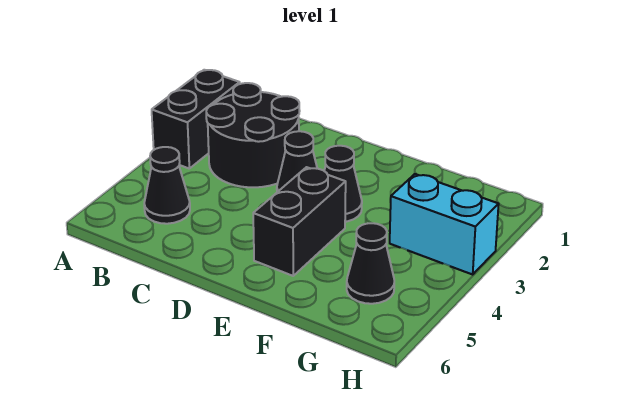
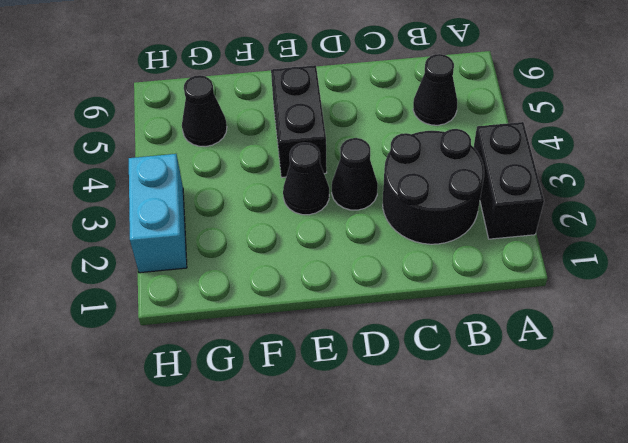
cyan 1x2 brick [390,174,499,274] -> cyan 1x2 brick turned to [129,154,187,273]

